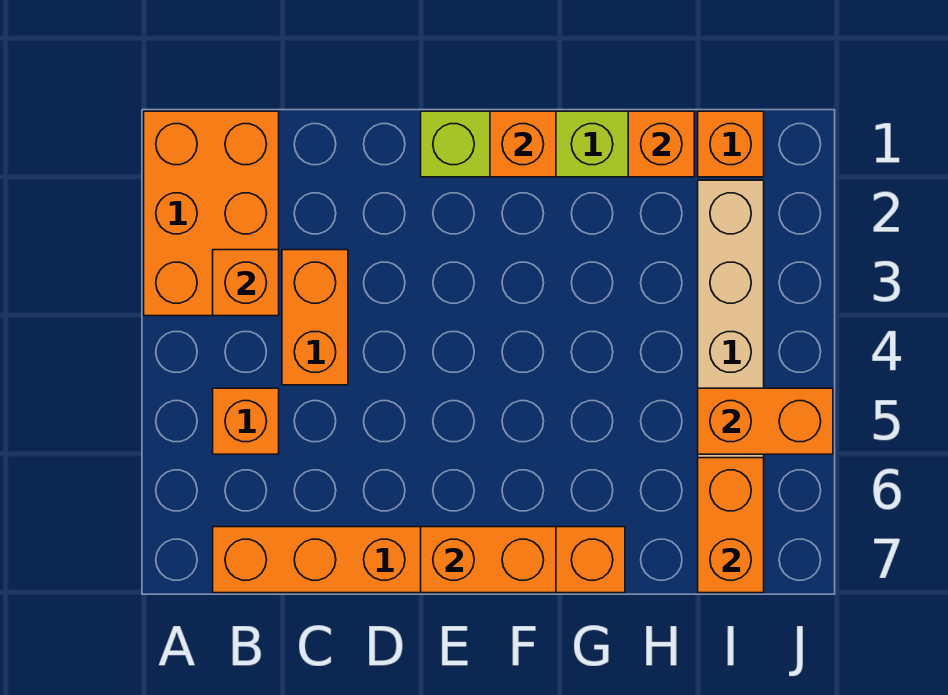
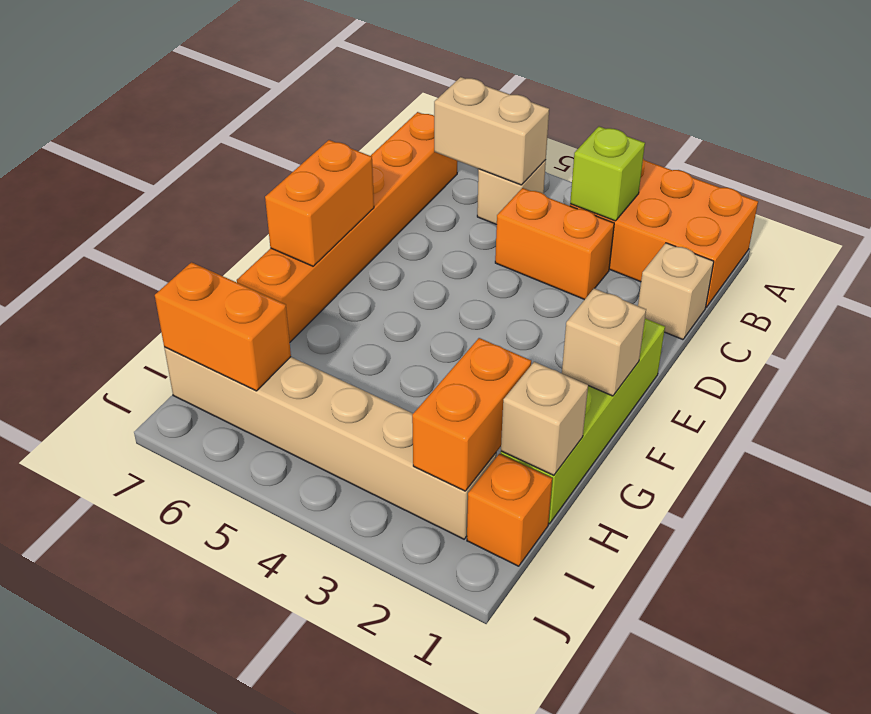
orange 1x1 brick [213,250,279,316] -> lime 1x1 brick [570,126,645,221]
orange 1x1 brick [213,388,279,454] -> tan 1x1 brick [477,160,546,225]
none -> tan 1x2 brick [434,77,549,185]
none -> tan 1x1 brick [638,243,714,340]
orange 1x1 brick [490,111,556,177] -> tan 1x1 brick [562,288,646,396]
orange 1x1 brick [628,111,694,177] -> tan 1x1 brick [501,362,588,475]
orange 1x2 brick [698,388,833,454] -> orange 1x2 brick moved to [412,338,531,491]

